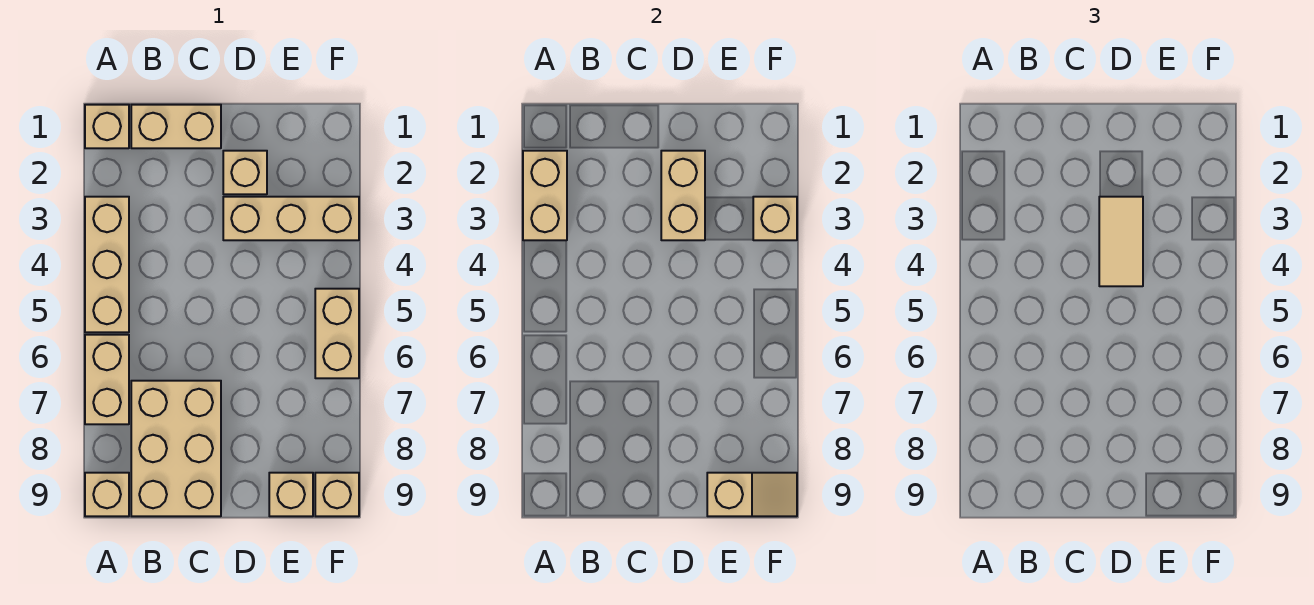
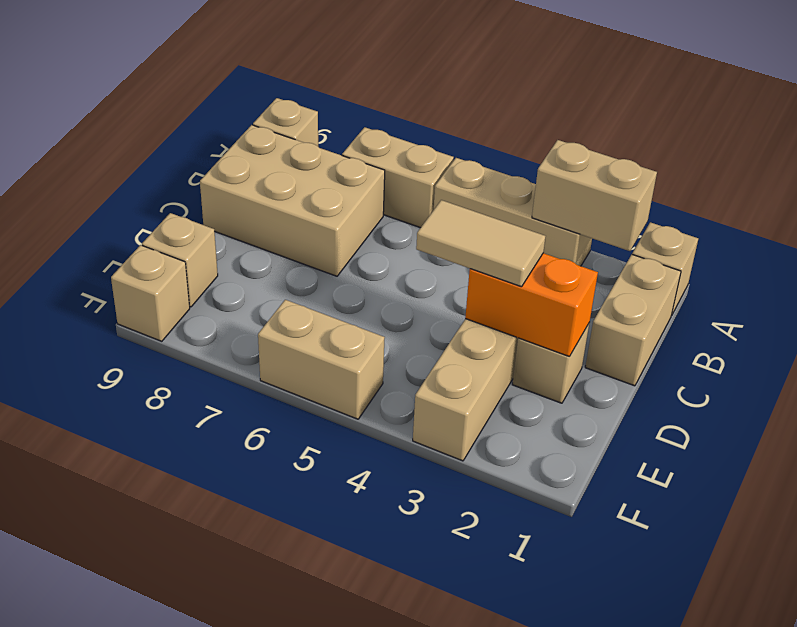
tan 1x2 brick [661,151,705,240] -> orange 1x2 brick [465,253,598,357]
tan 1x2 slope [707,473,797,516] -> none
tan 1x1 brick [753,197,797,240] -> none

